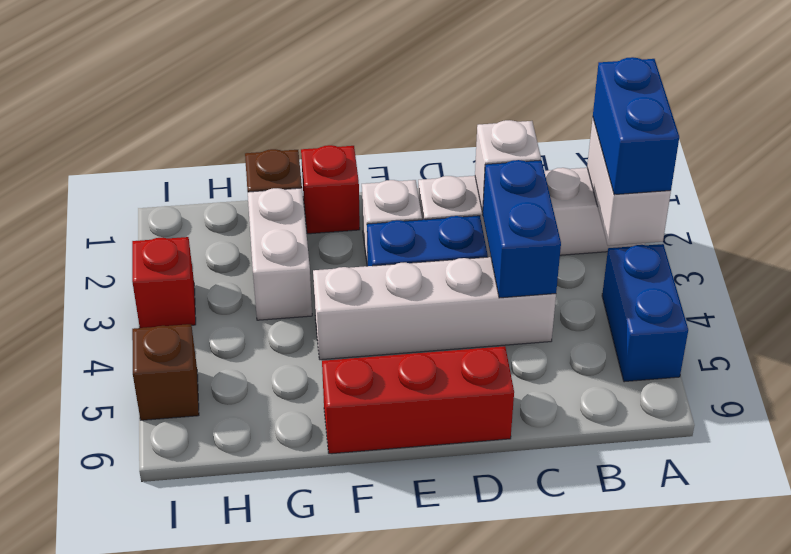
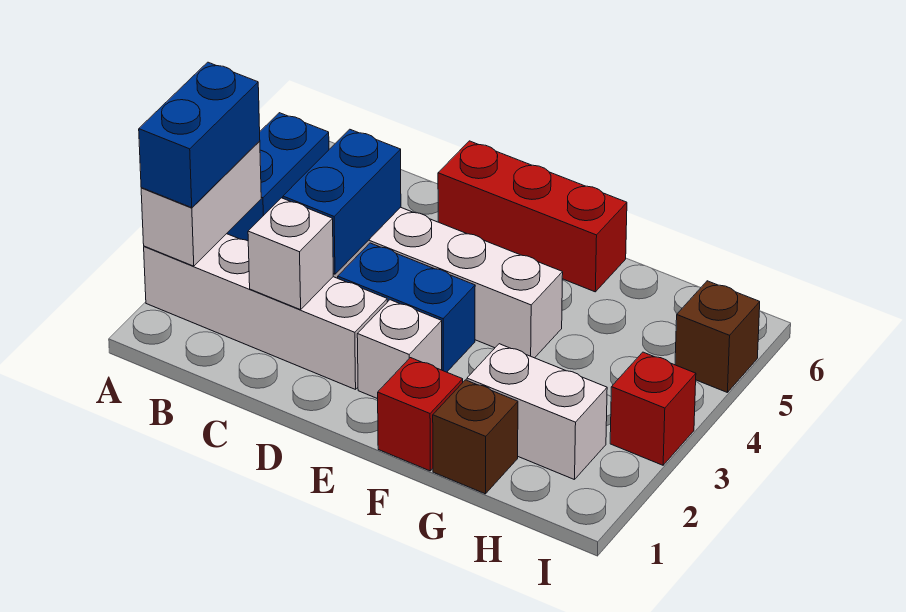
white 1x2 brick [248,188,312,320] -> white 1x2 brick turned to [467,344,607,480]

